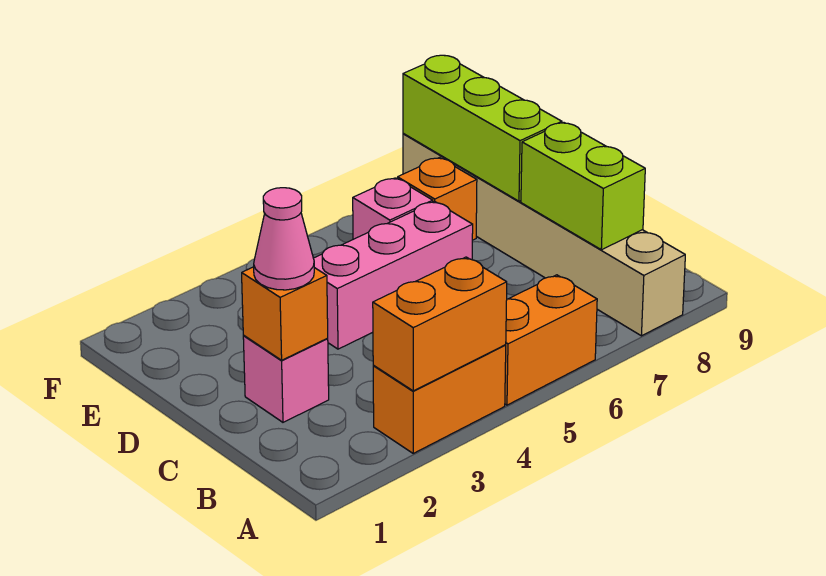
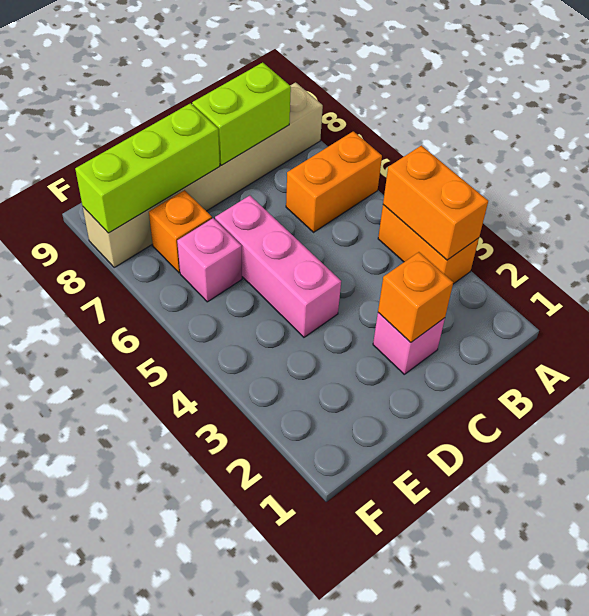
orange 1x2 brick [505,275,597,405] -> orange 1x2 brick turned to [286,131,382,232]
pink 1x1 cone [254,188,314,290] -> none

